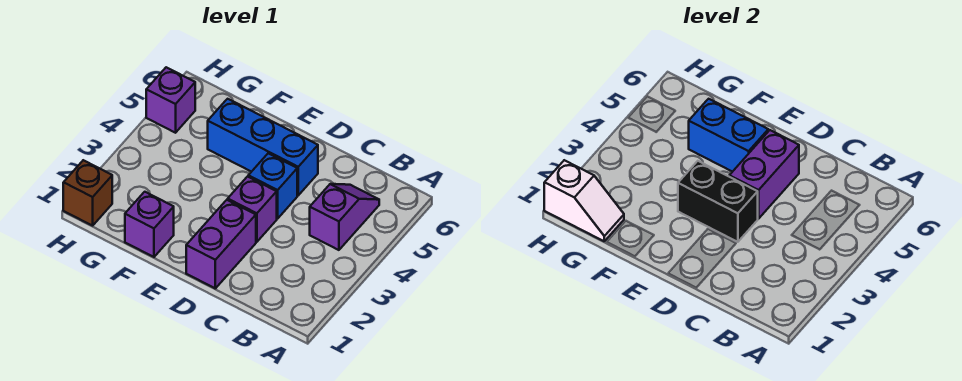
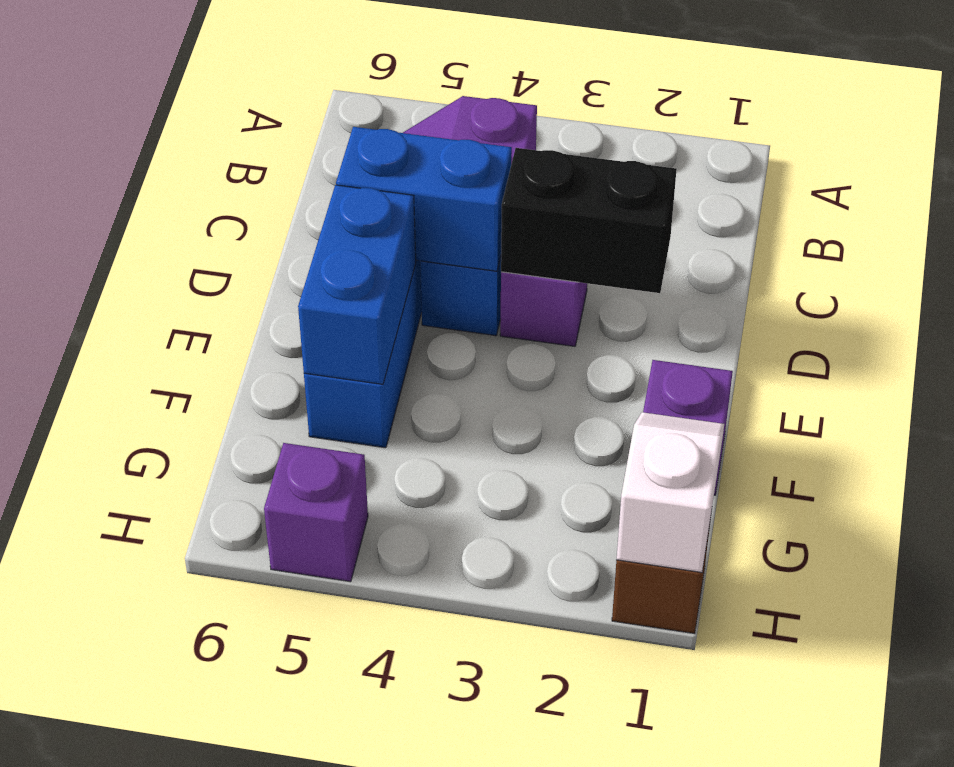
purple 1x2 brick [186,200,256,288] -> none
black 1x2 brick [678,161,758,242] -> black 1x2 brick turned to [501,148,677,293]
purple 1x2 brick [729,130,799,219] -> blue 1x2 brick [336,127,512,271]

